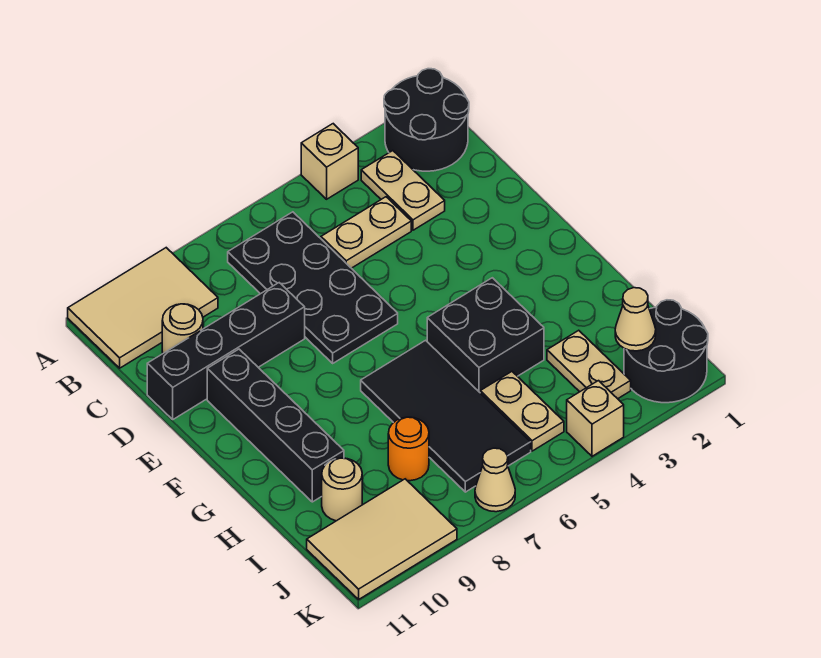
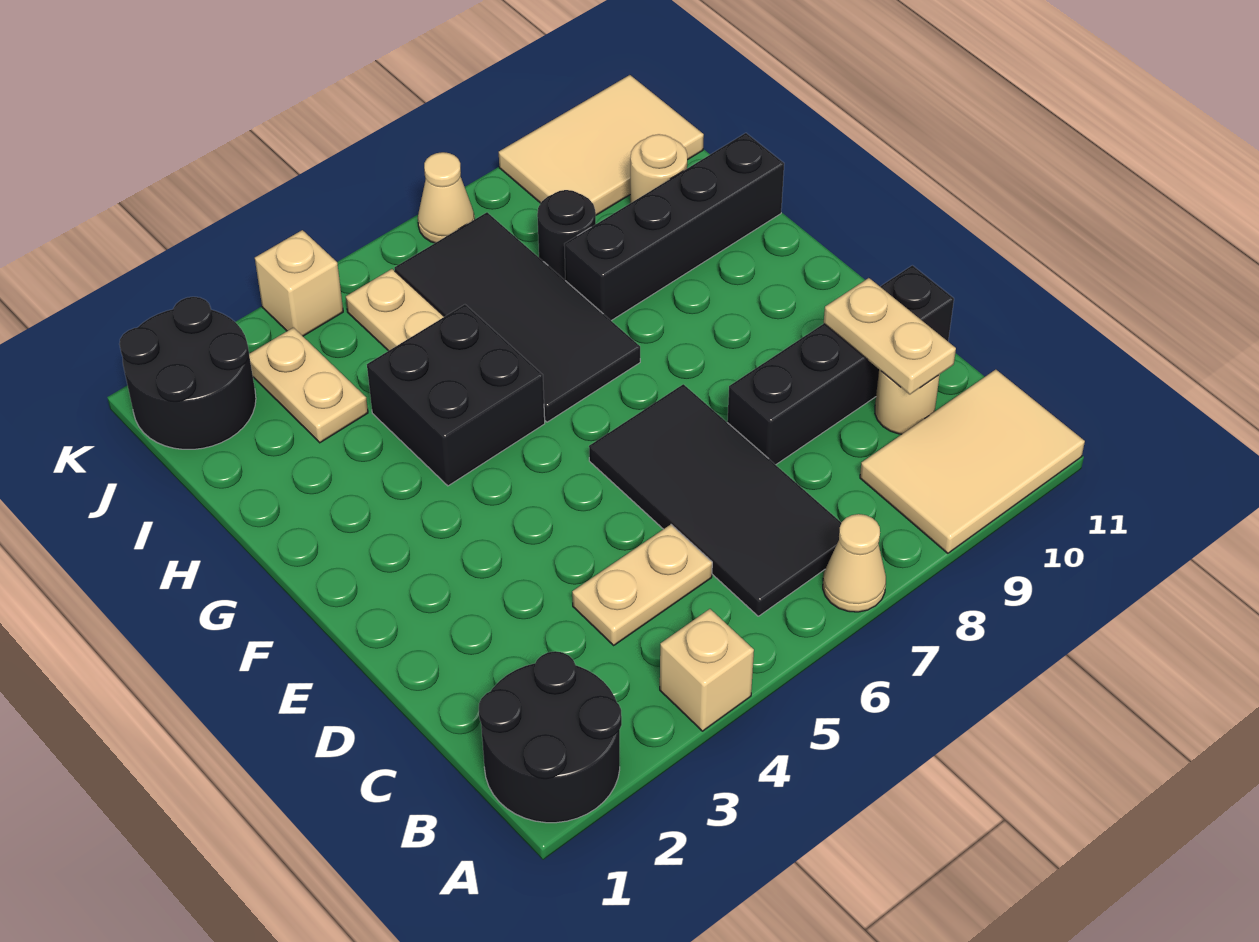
tan 1x2 plate [361,151,445,230] -> tan 1x2 plate moved to [824,278,956,394]
black 2x4 plate [228,212,398,363] -> black 2x4 tile [589,384,841,616]
black 1x4 brick [207,349,344,502] -> black 1x4 brick turned to [564,133,784,321]
orange 1x1 round brick [388,417,429,481] -> black 1x1 round brick [537,190,596,280]
tan 1x1 cone [615,288,656,351] -> tan 1x1 cone moved to [823,514,886,612]

